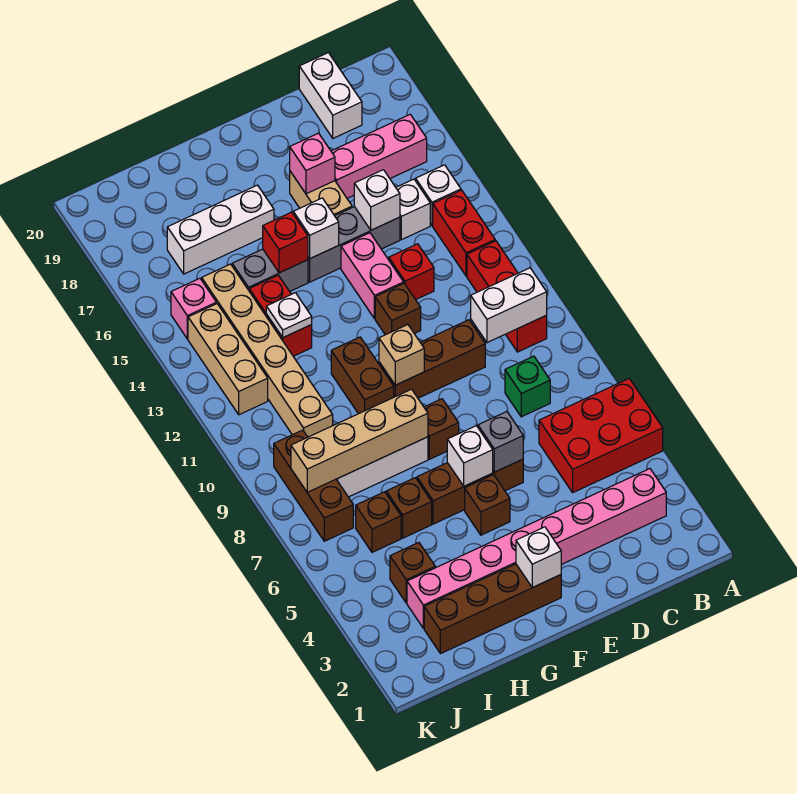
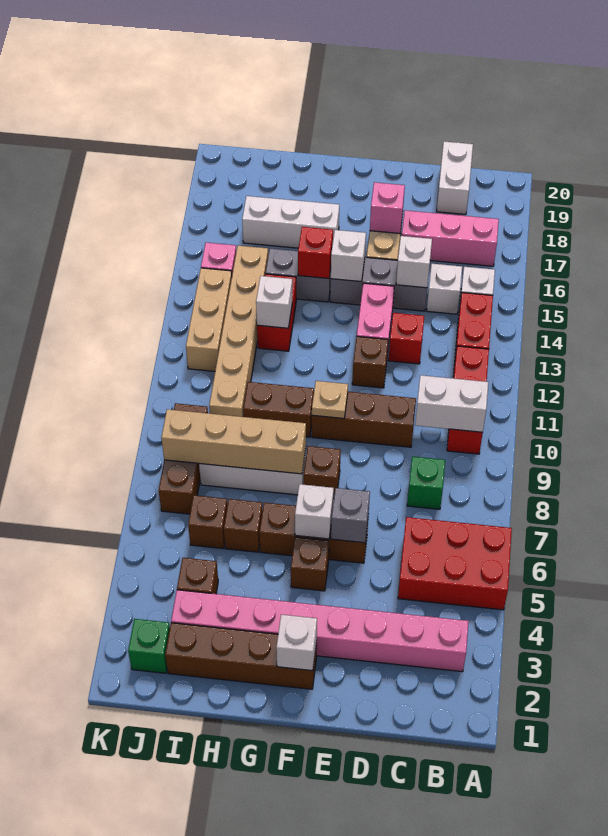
tan 1x1 brick [379,325,424,385] -> tan 1x1 plate [312,381,348,419]
brown 1x2 brick [331,337,394,414] -> brown 1x2 brick turned to [243,382,314,437]
white 1x1 plate [266,293,312,337] -> white 1x1 brick [256,276,292,328]
none -> green 1x1 brick [128,619,170,673]

